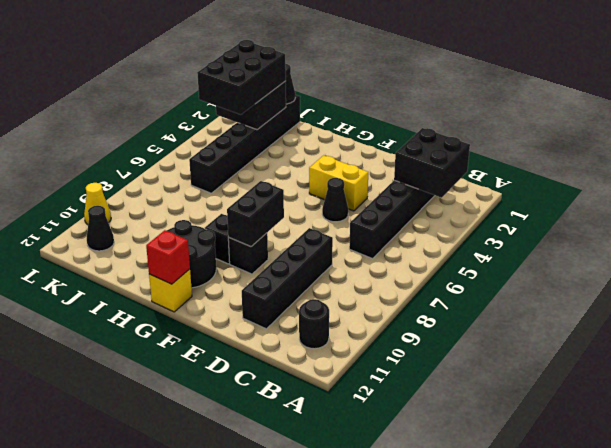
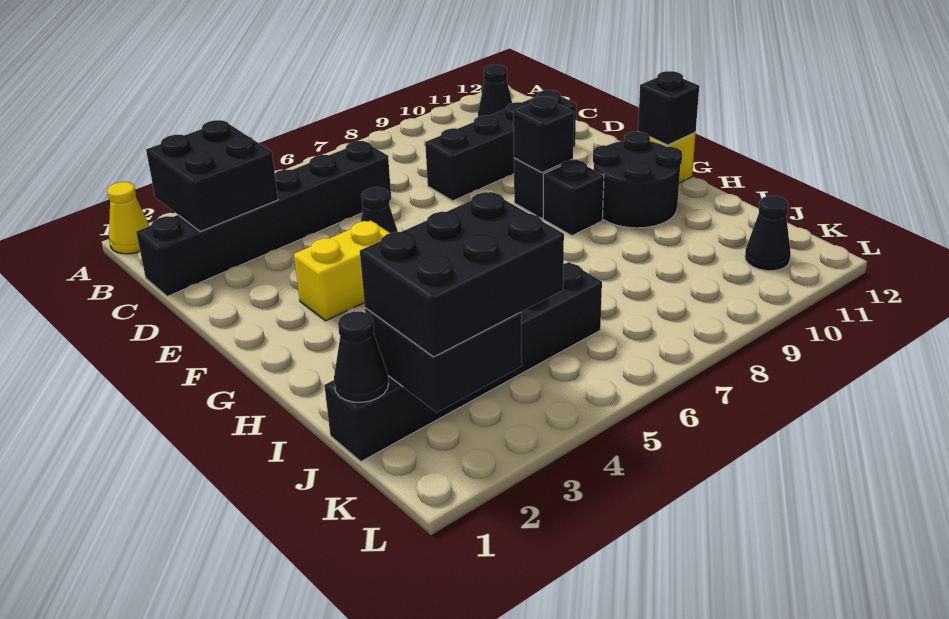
black 1x1 round brick [299,299,329,349] -> black 1x1 cone [478,65,512,117]
yellow 1x2 brick [309,155,368,211] -> yellow 1x2 brick turned to [294,220,389,321]
black 1x2 brick [227,181,284,247] -> black 1x1 brick [513,97,574,172]
red 1x1 brick [146,230,190,284] -> black 1x1 brick [638,71,699,145]
yellow 1x1 cone [84,183,111,224] -> yellow 1x1 cone moved to [107,182,149,254]

